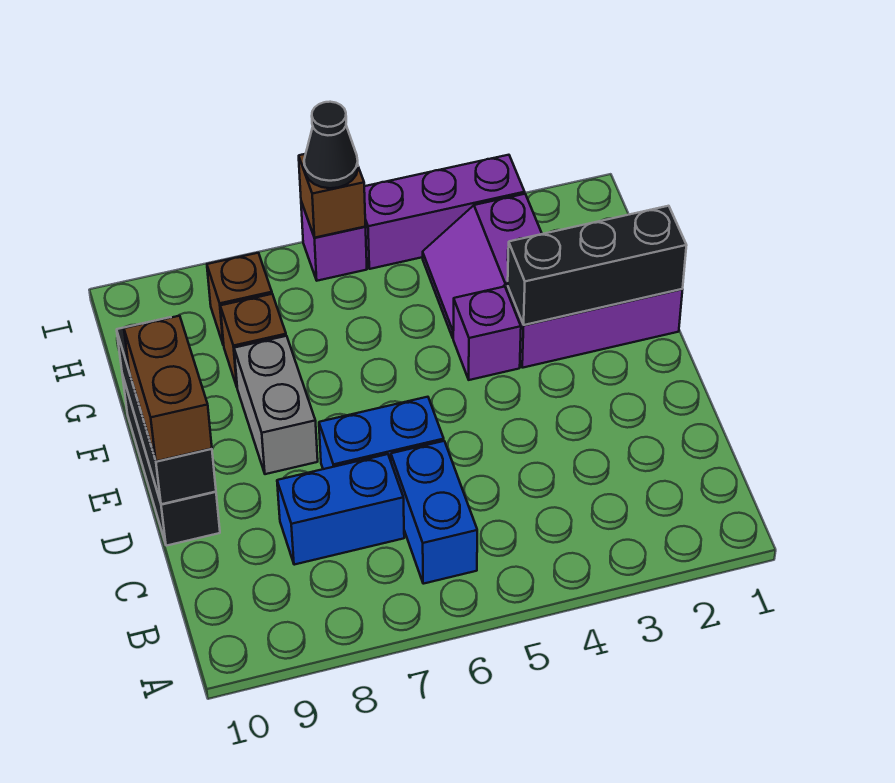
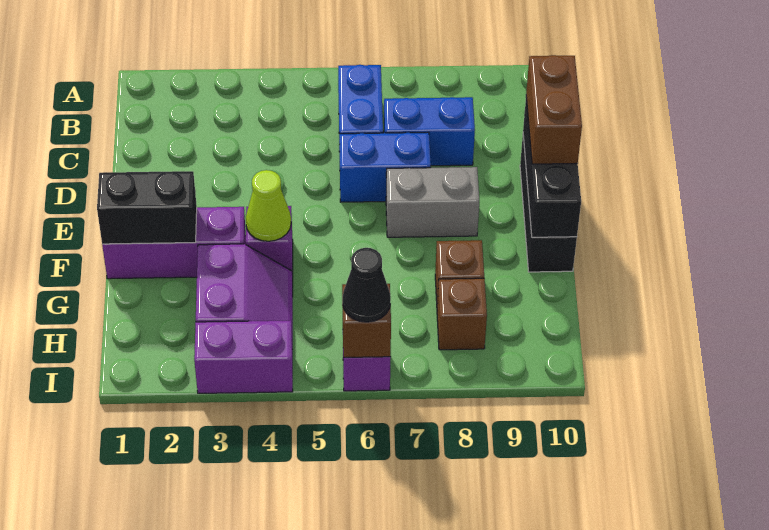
grey 1x2 brick [234,336,318,474] -> grey 1x2 brick turned to [386,167,479,237]
black 1x3 brick [508,206,687,325] -> black 1x2 brick [97,171,197,244]
none -> lime 1x1 cone [246,170,291,241]
purple 1x3 brick [364,155,525,269] -> purple 1x2 brick [194,320,293,393]

